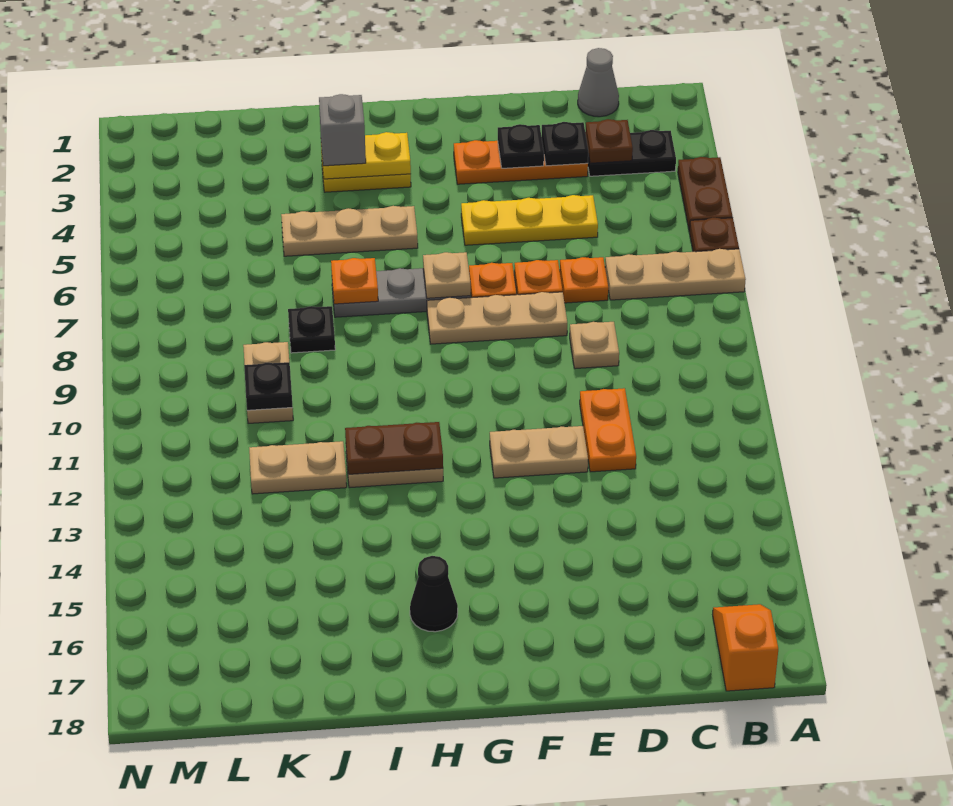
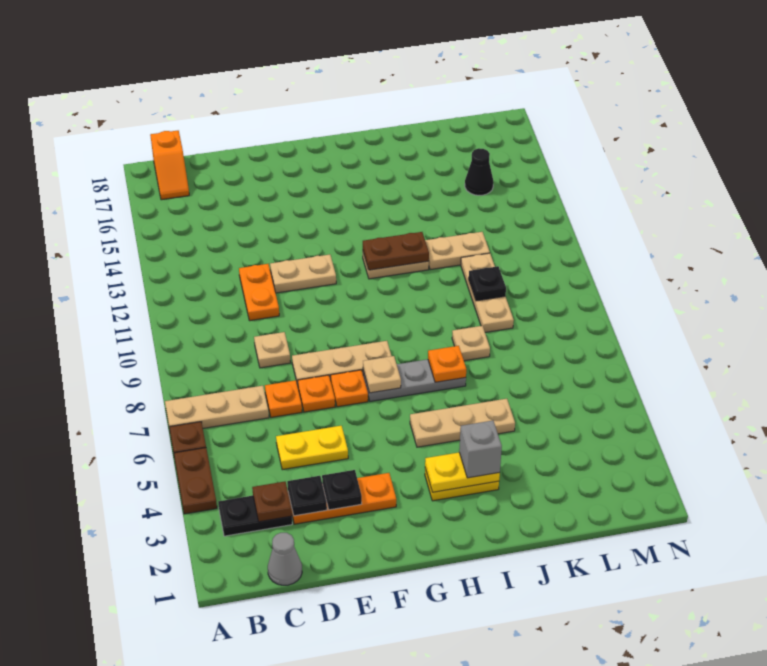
yellow 1x3 plate [461,195,598,245] -> yellow 1x2 plate [276,426,348,470]
black 1x1 cone [410,556,458,632] -> black 1x1 cone moved to [465,148,494,195]
black 1x1 plate [288,306,335,353] -> tan 1x1 plate [452,326,490,361]
tan 1x2 plate [243,342,293,423] -> tan 1x3 plate [461,253,514,332]

